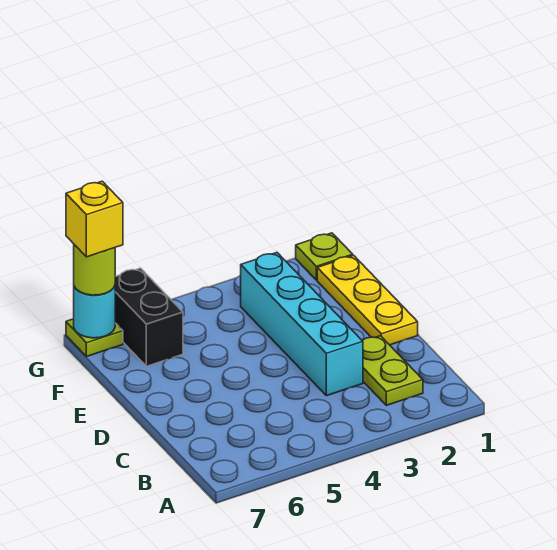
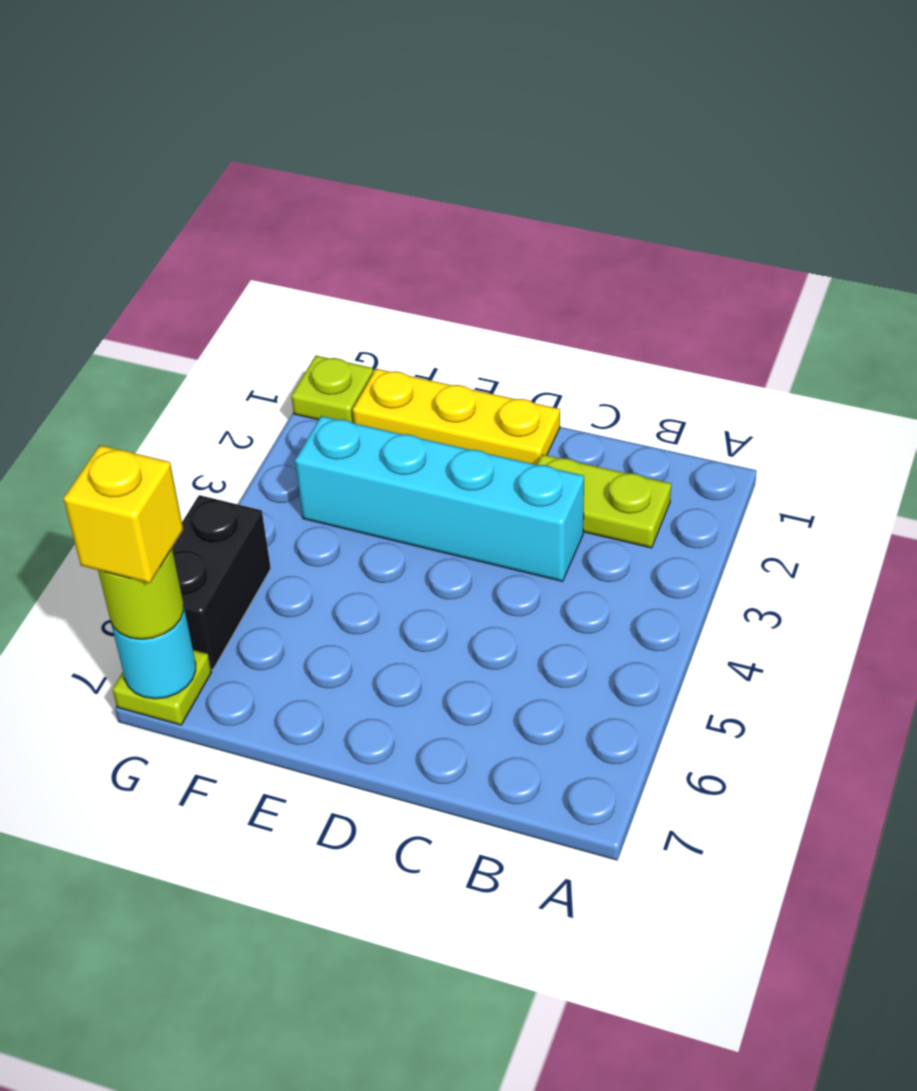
black 1x2 brick [115,268,183,366] -> black 1x2 brick turned to [172,495,271,670]

